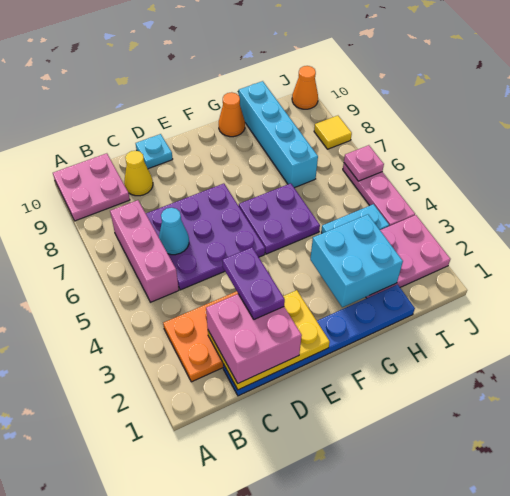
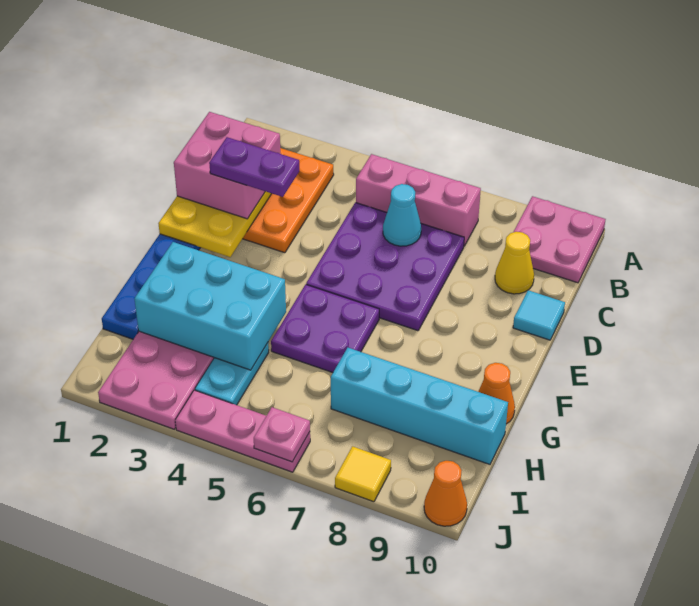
cyan 1x1 plate [136,134,173,169] -> cyan 1x1 tile [513,290,565,340]
cyan 2x2 brick [310,215,403,307] -> cyan 2x3 brick [134,242,286,370]

